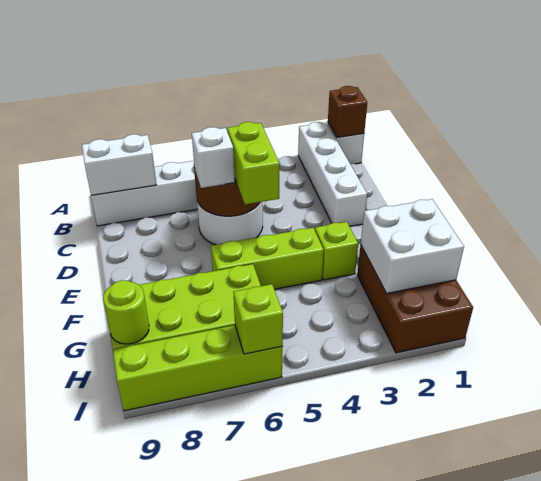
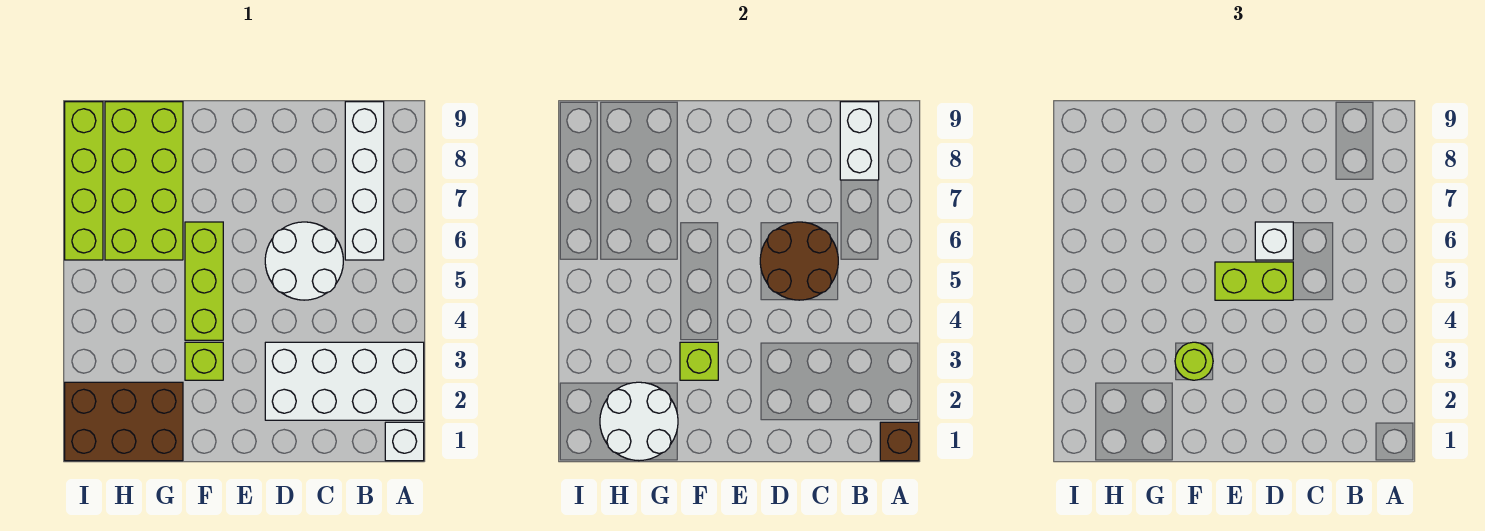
white 1x4 brick [298,122,367,226] -> white 2x4 brick [265,342,424,420]
white 2x2 brick [361,199,464,293] -> white 2x2 round brick [600,382,678,461]
lime 1x1 round brick [103,280,149,344] -> lime 1x1 round brick moved to [1175,342,1213,380]
lime 1x1 brick [233,284,283,354] -> lime 1x1 brick moved to [680,342,718,380]

